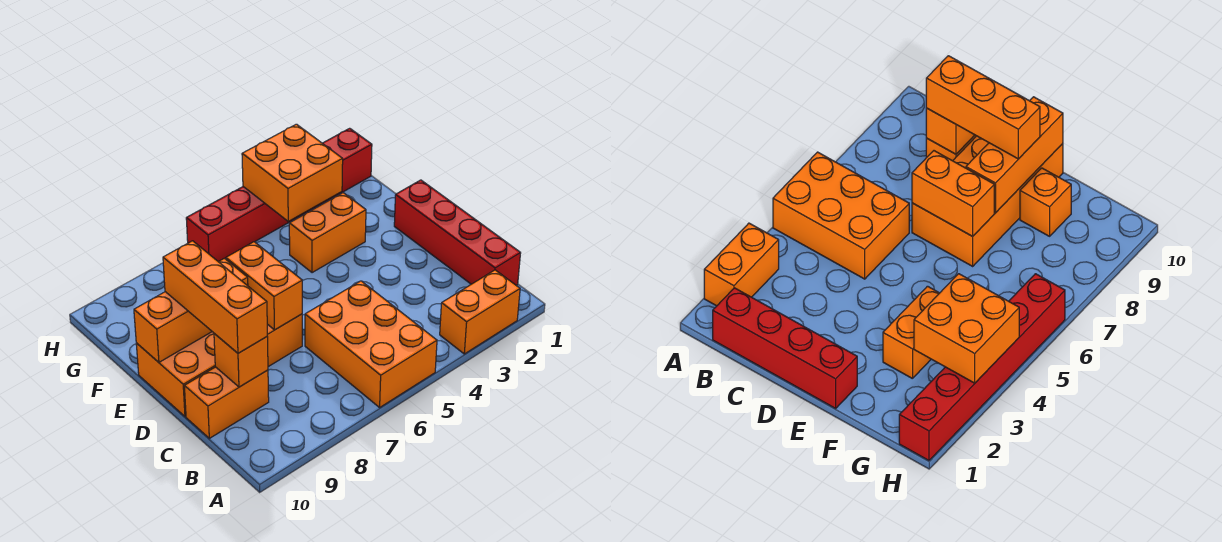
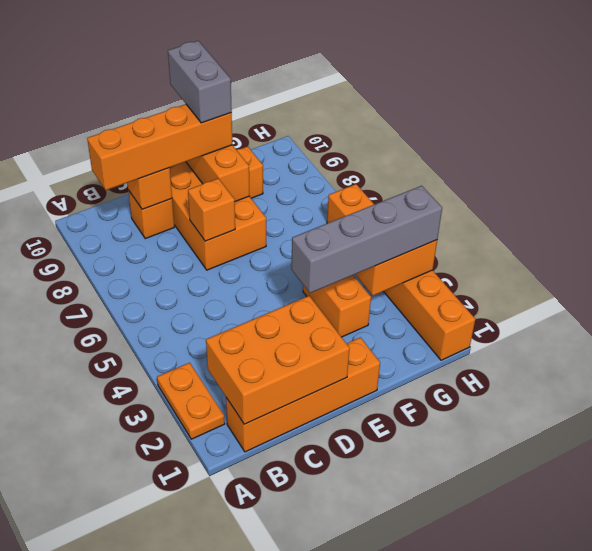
orange 1x2 brick [440,270,520,354] -> orange 1x2 plate [157,363,225,439]
orange 2x3 brick [305,281,437,407] -> orange 2x3 brick moved to [206,296,350,424]
red 1x4 brick [394,180,521,285] -> orange 1x4 brick [226,337,380,452]
orange 1x2 brick [184,367,269,438] -> orange 1x1 brick [128,190,174,239]
orange 1x3 brick [163,241,267,353] -> orange 1x4 brick [87,104,232,190]
orange 1x2 brick [226,242,302,330] -> orange 1x1 brick [188,179,235,241]
none -> grey 1x4 brick [291,186,442,293]
none -> grey 1x2 brick [168,41,232,123]
red 1x6 brick [186,128,372,262] -> orange 1x6 brick [327,184,475,360]

